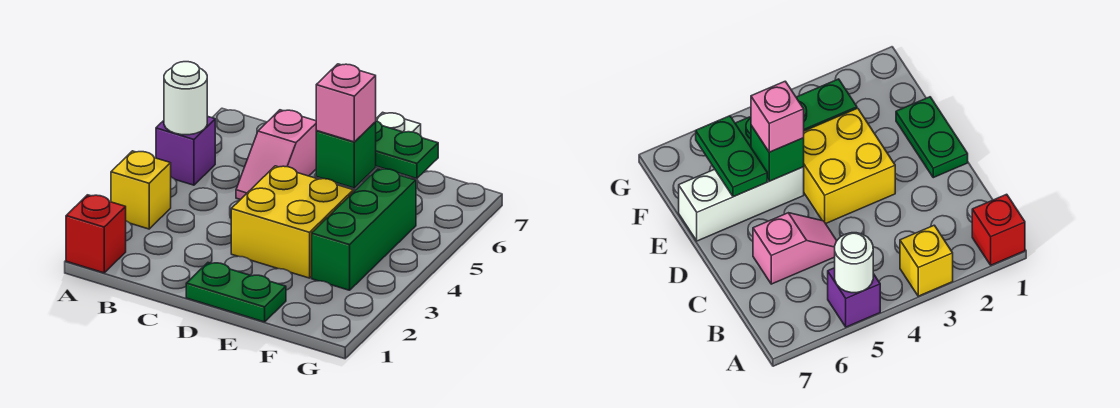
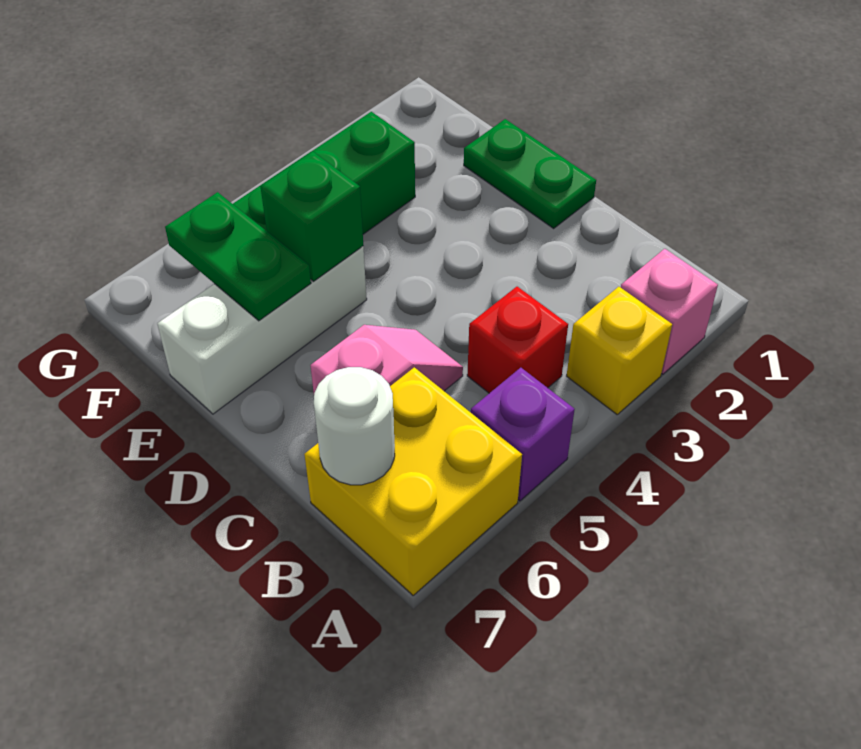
red 1x1 brick [66,195,126,273] -> red 1x1 brick moved to [467,287,568,393]
white 1x1 round brick [164,62,207,135] -> white 1x1 round brick moved to [314,367,395,485]
yellow 2x2 brick [231,166,353,278] -> yellow 2x2 brick moved to [304,367,522,595]
pink 1x1 brick [316,64,376,142] -> pink 1x1 brick moved to [621,249,718,374]

